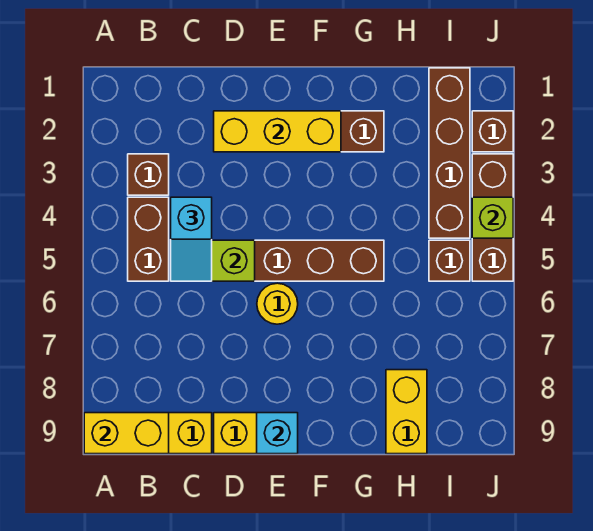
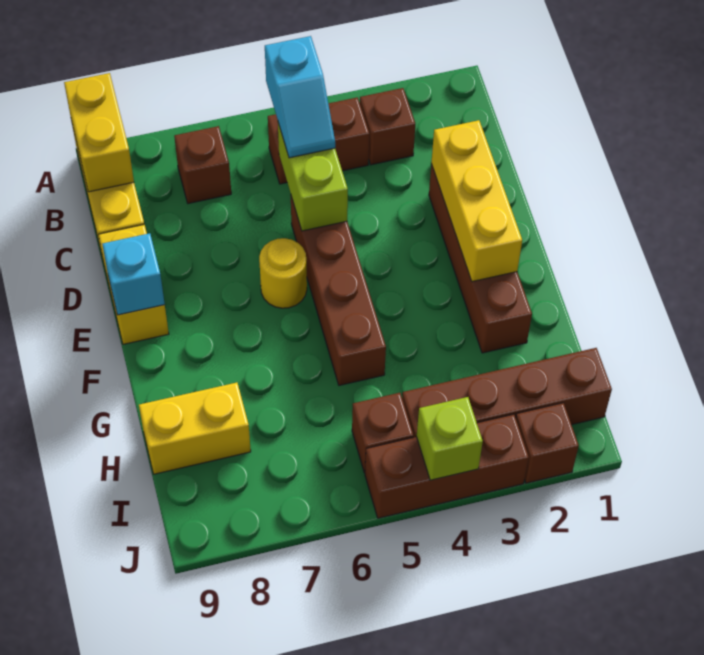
none -> brown 1x1 brick [174,126,231,204]
cyan 1x2 slope [171,197,212,281] -> cyan 1x2 slope turned to [265,36,335,158]

